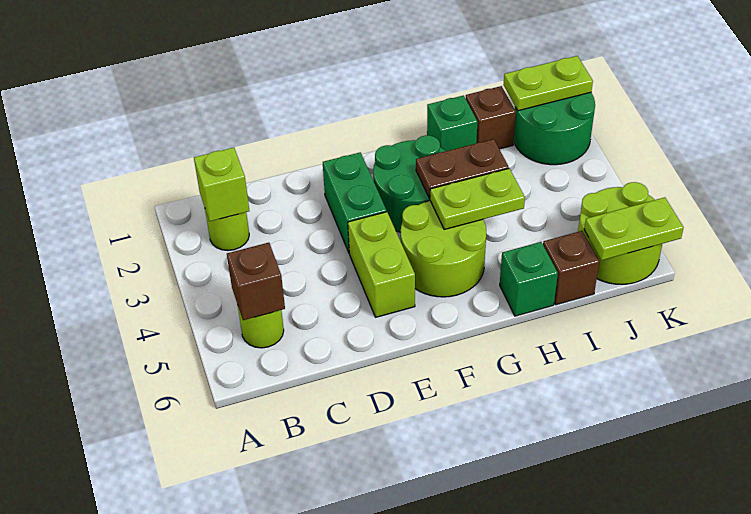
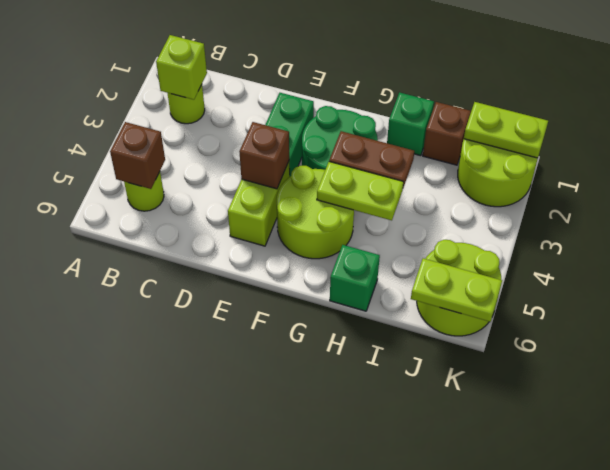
brown 1x1 brick [543,231,599,305] -> brown 1x1 brick moved to [239,122,289,189]
green 2x2 round brick [514,92,595,165] -> lime 2x2 round brick [458,139,538,207]

